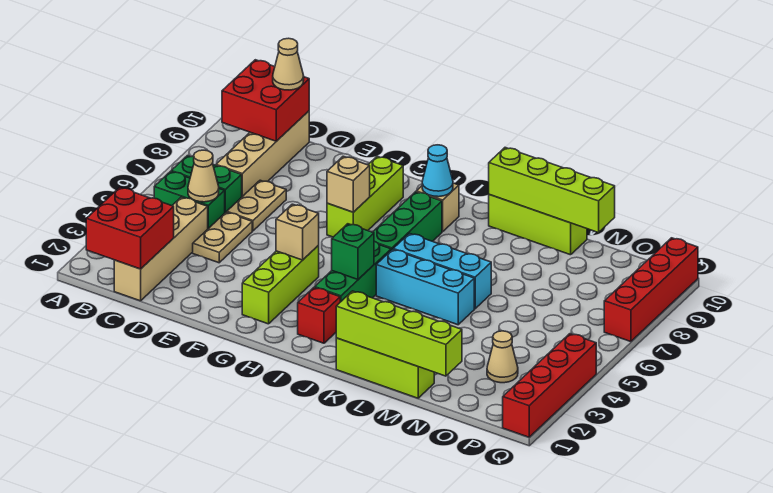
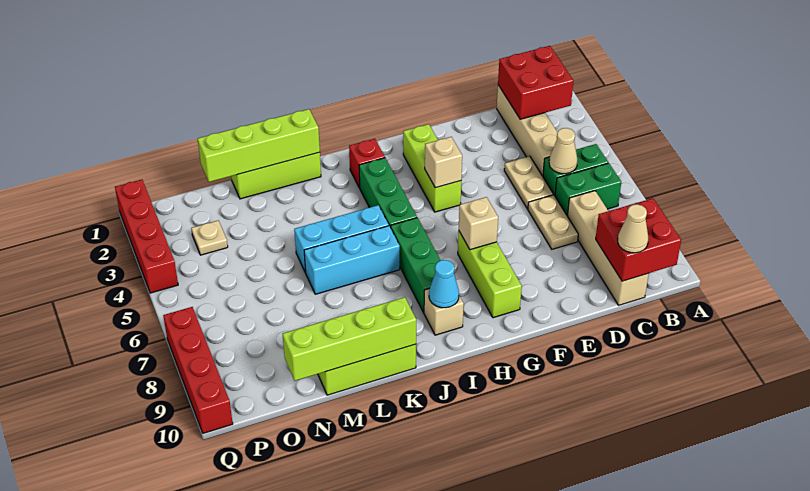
green 1x1 brick [332,224,374,280] -> none
tan 1x1 cone [487,331,518,383] -> tan 1x1 plate [191,221,228,255]

